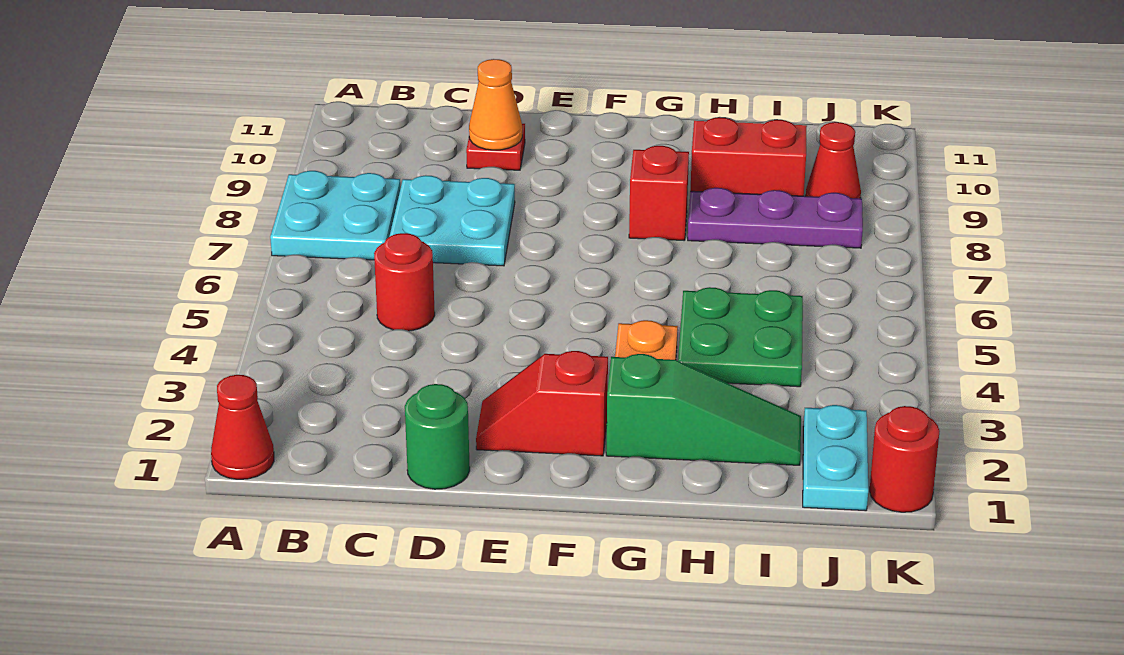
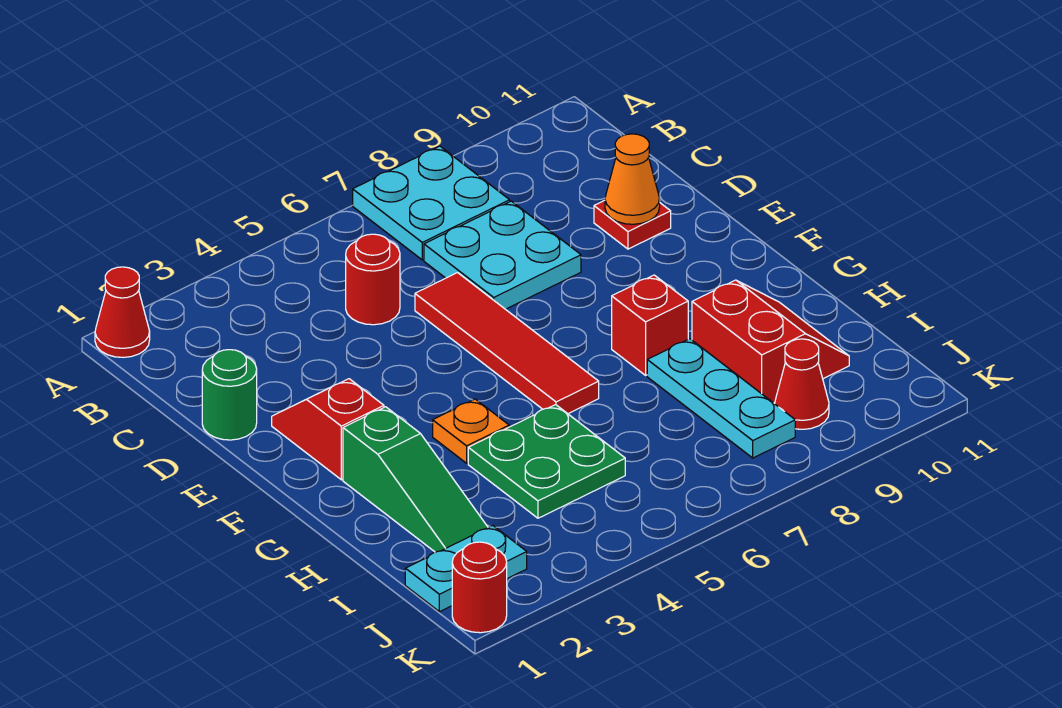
none -> red 1x4 tile [415,273,599,414]
purple 1x3 plate [688,188,863,248] -> cyan 1x3 plate [647,339,795,458]

